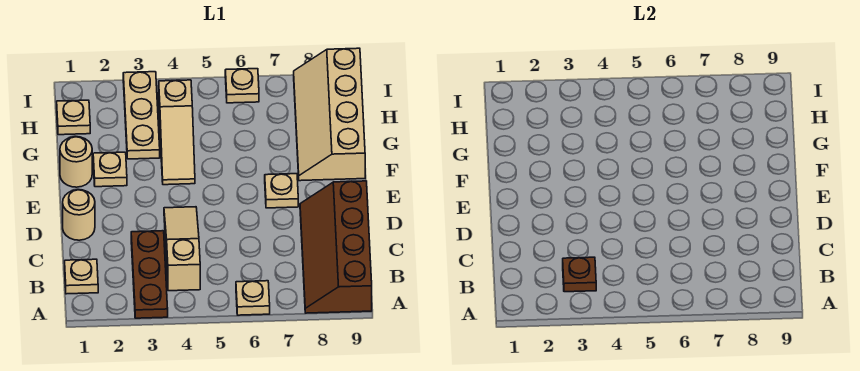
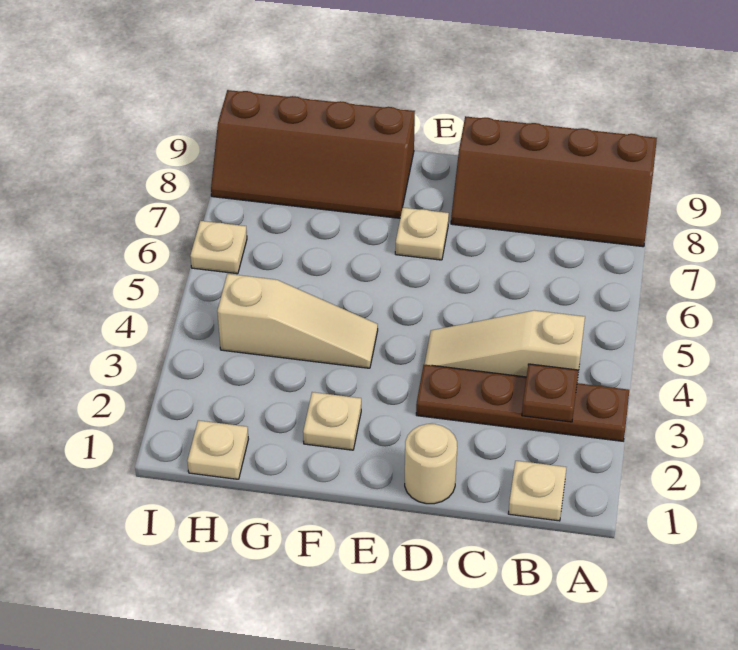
brown 1x3 plate [131,231,168,318] -> brown 1x4 plate [416,365,629,441]
tan 1x1 plate [236,281,270,315] -> none
tan 1x1 round brick [60,137,92,187] -> none
tan 2x4 slope [294,48,365,181] -> brown 2x4 slope [211,90,415,218]
tan 1x3 plate [123,72,160,159] -> none

